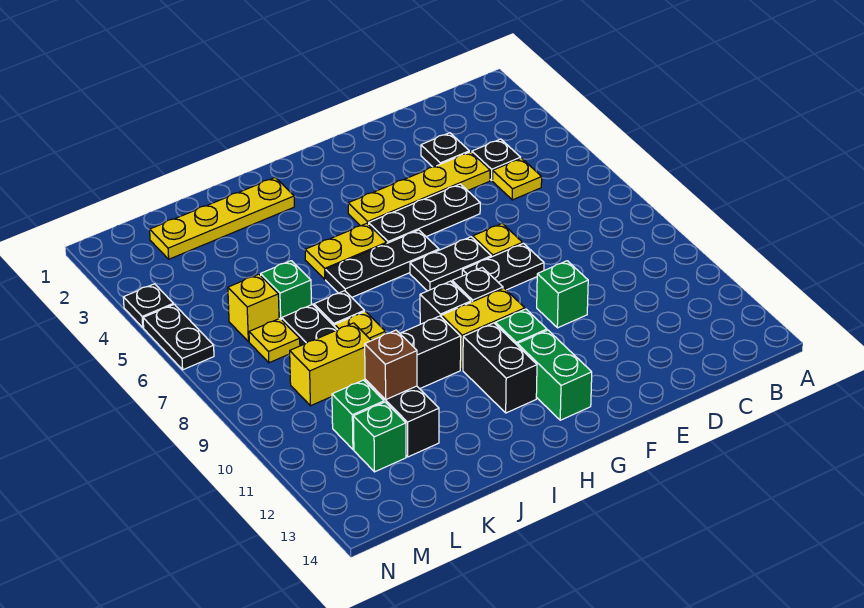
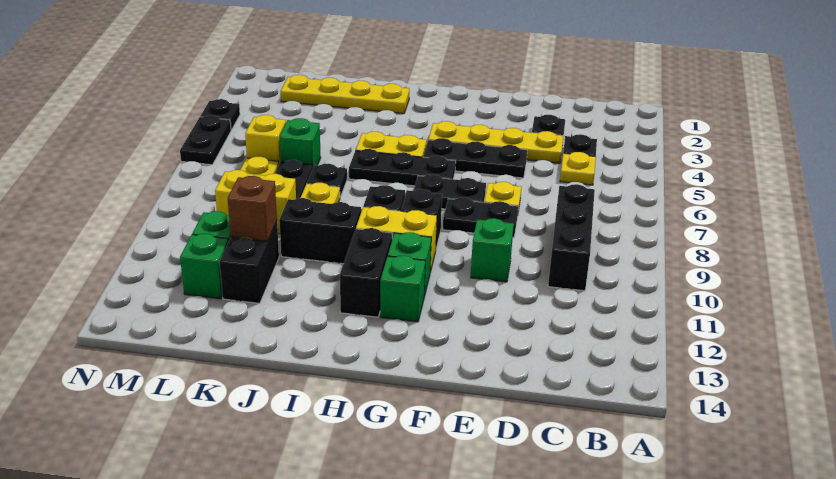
none -> black 1x3 brick [548,184,595,291]
green 1x2 brick [517,330,592,420] -> green 1x1 brick [380,256,425,322]

